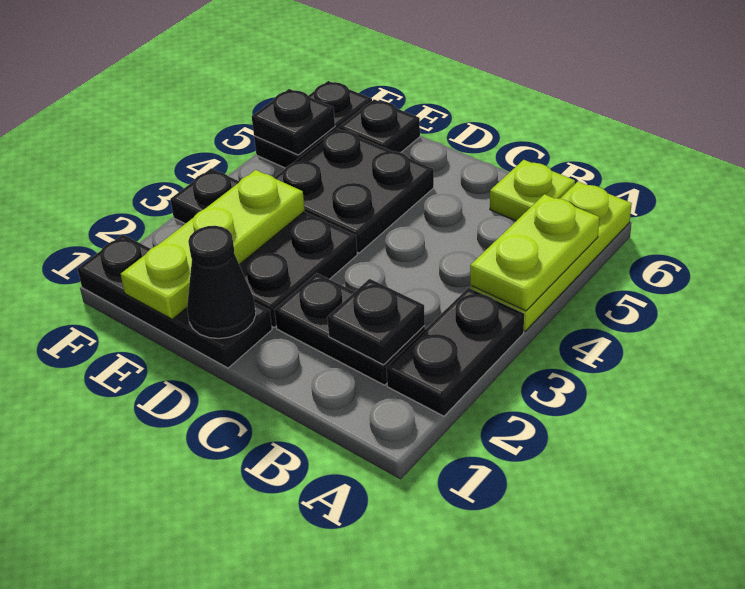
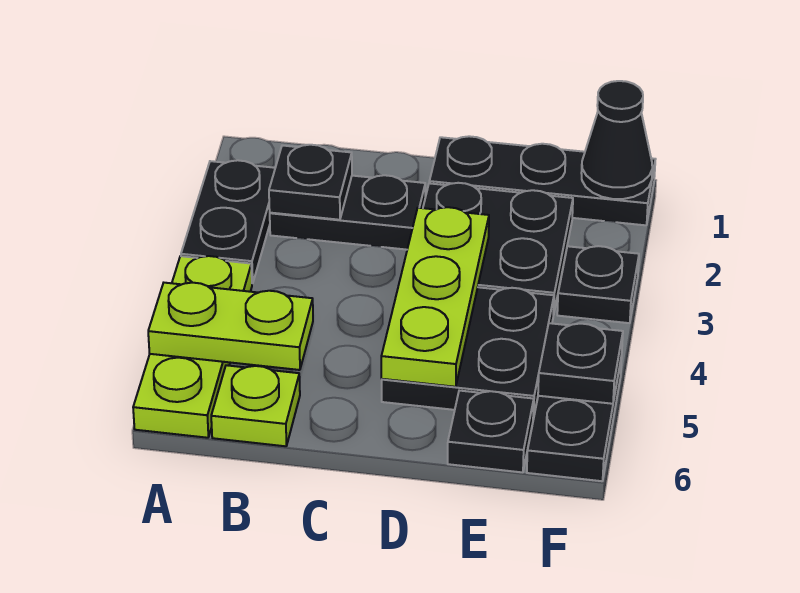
lime 1x2 plate [470,194,600,311] -> lime 1x2 plate turned to [148,283,313,370]
black 1x1 cone [187,226,256,339] -> black 1x1 cone moved to [581,81,652,199]
lime 1x3 plate [121,170,305,319] -> lime 1x3 plate moved to [381,207,489,387]

